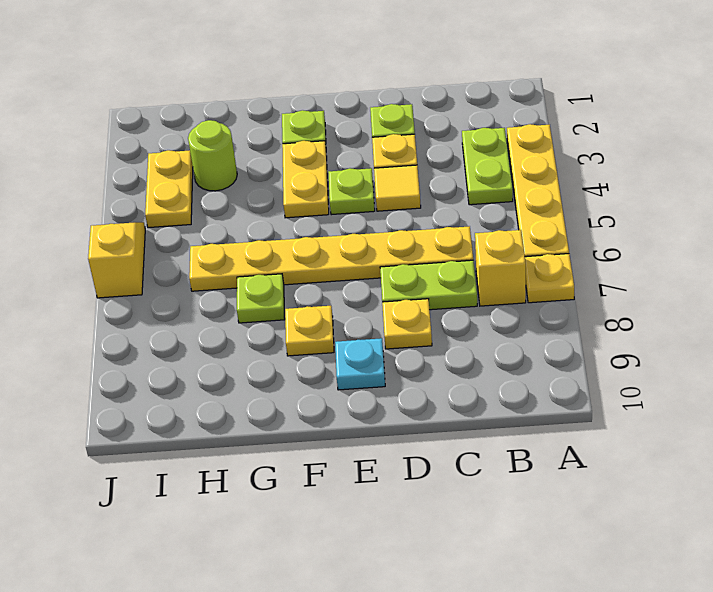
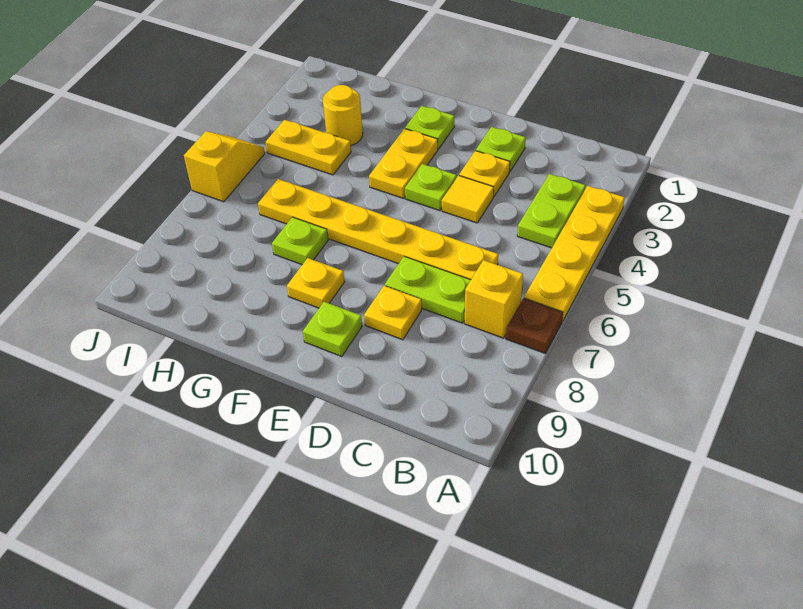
yellow 1x1 plate [525,254,574,303] -> brown 1x1 plate [506,298,563,354]
cyan 1x1 plate [335,338,385,390] -> lime 1x1 plate [303,302,362,356]
lime 1x1 round brick [188,120,237,191] -> yellow 1x1 round brick [323,85,363,145]
yellow 1x2 plate [145,150,193,228] -> yellow 1x2 plate turned to [266,120,351,175]

